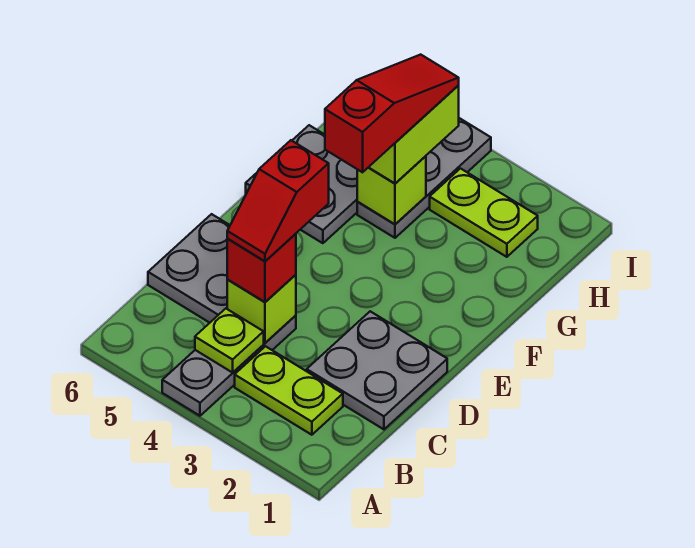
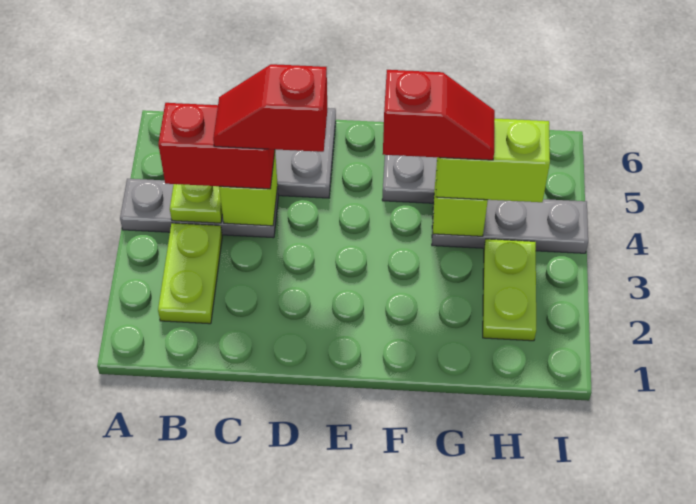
grey 2x2 plate [307,311,447,429] -> none
red 1x1 brick [227,234,296,302] -> red 1x2 brick [158,103,275,189]
red 1x3 slope [325,55,459,172] -> red 1x2 slope [383,70,495,160]

